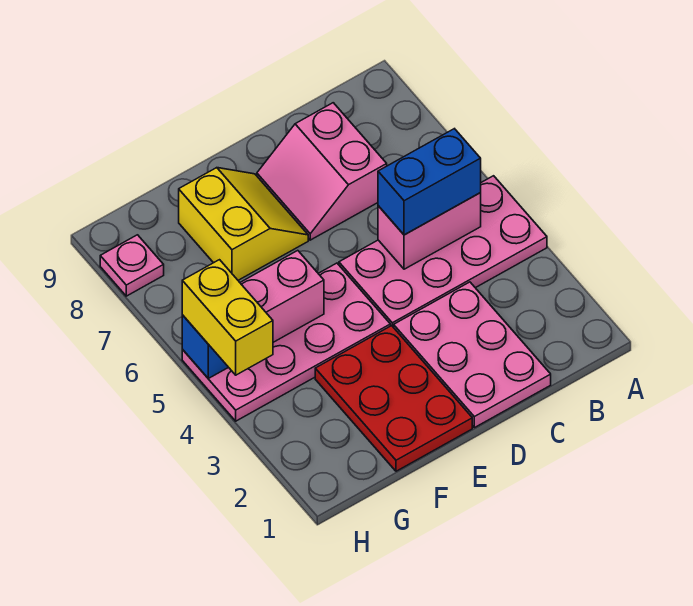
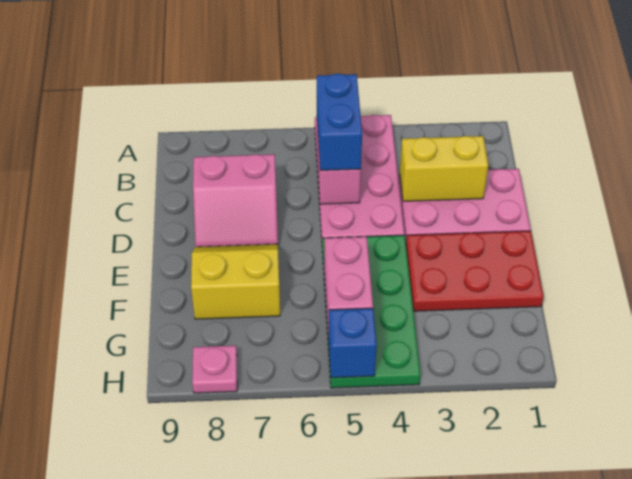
pink 2x4 plate [182,263,390,421] -> green 2x4 plate [322,235,421,388]
yellow 1x2 brick [182,260,273,375] -> yellow 1x2 brick moved to [400,136,488,201]

